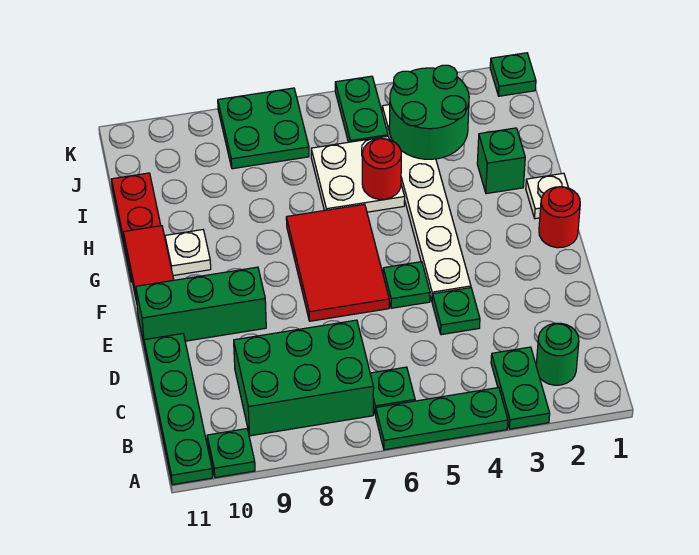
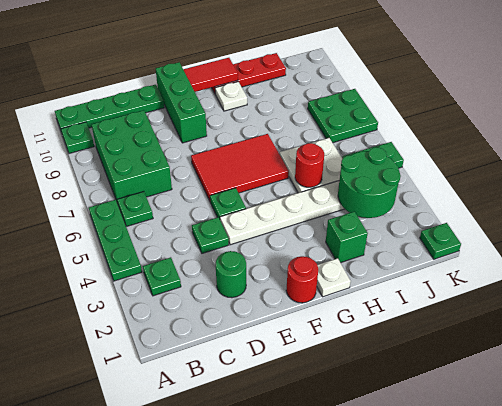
green 1x2 plate [491,347,550,429] -> green 1x1 plate [143,257,181,296]
green 1x1 round brick [536,323,579,385] -> green 1x1 round brick moved to [216,251,246,298]

